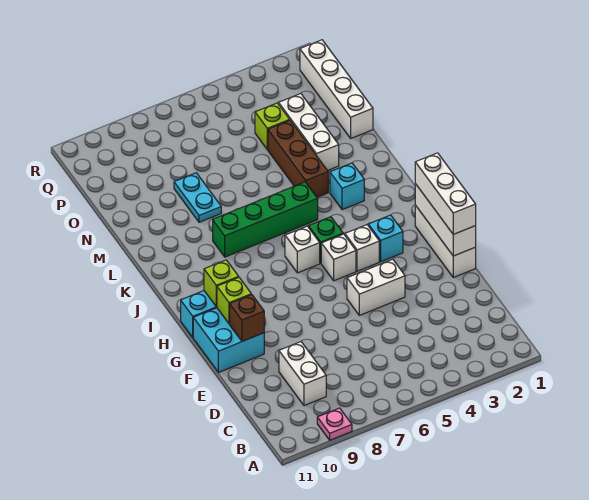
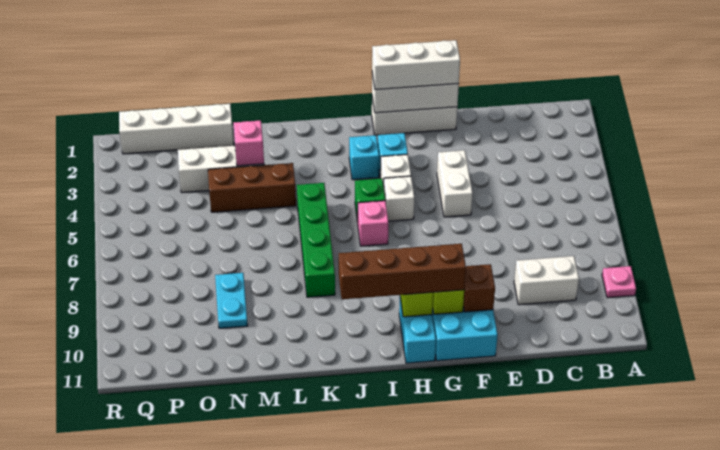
none -> brown 1x4 brick [339,244,466,299]
white 1x1 brick [285,226,320,273] -> pink 1x1 brick [358,201,388,246]
cyan 1x1 brick [330,163,364,210] -> cyan 1x1 brick moved to [349,135,379,180]
none -> pink 1x1 brick [233,120,264,166]
cyan 1x2 plate [174,173,221,222] -> cyan 1x2 plate turned to [215,273,248,328]
lime 1x1 brick [255,103,290,150] -> none

